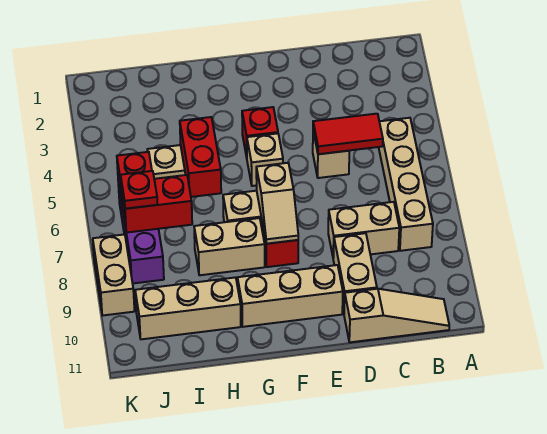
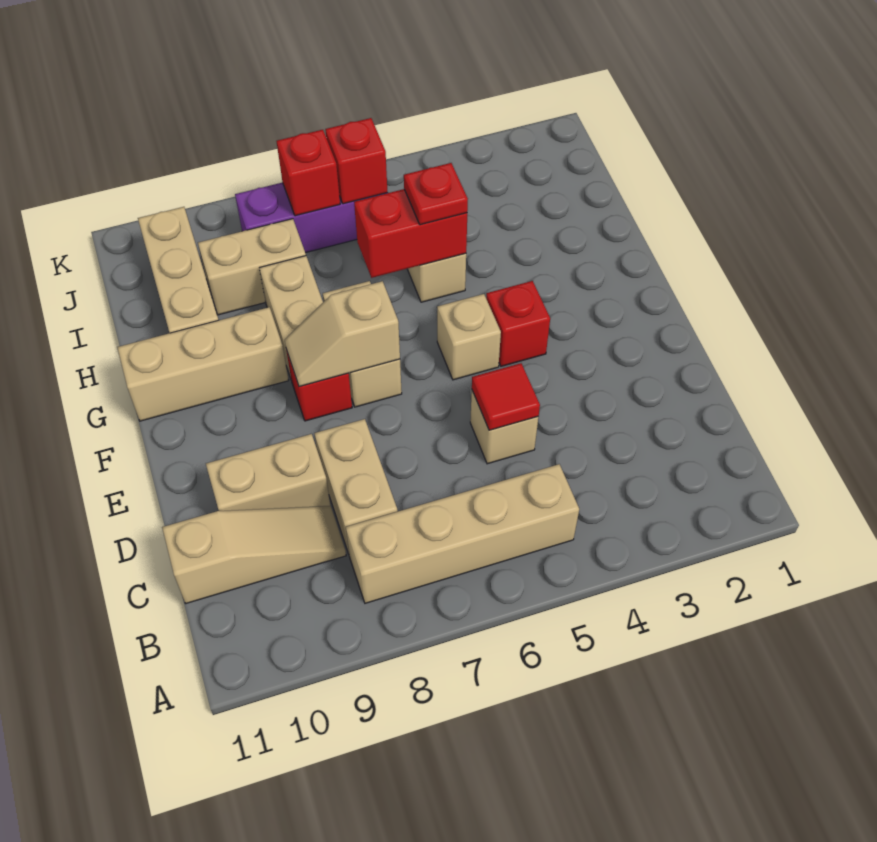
tan 1x3 slope [344,289,449,342] -> tan 1x3 slope turned to [162,506,346,603]
red 1x2 tile [313,114,383,154] -> red 1x1 tile [472,363,540,430]
tan 1x3 brick [238,265,343,327] -> tan 1x3 brick turned to [117,307,289,421]
red 1x2 brick [121,175,192,233] -> red 1x1 brick [277,130,340,216]
red 1x1 plate [121,171,157,209] -> red 1x1 plate moved to [404,163,468,225]
tan 1x2 brick [93,234,134,315] -> tan 1x2 brick moved to [198,219,306,315]

